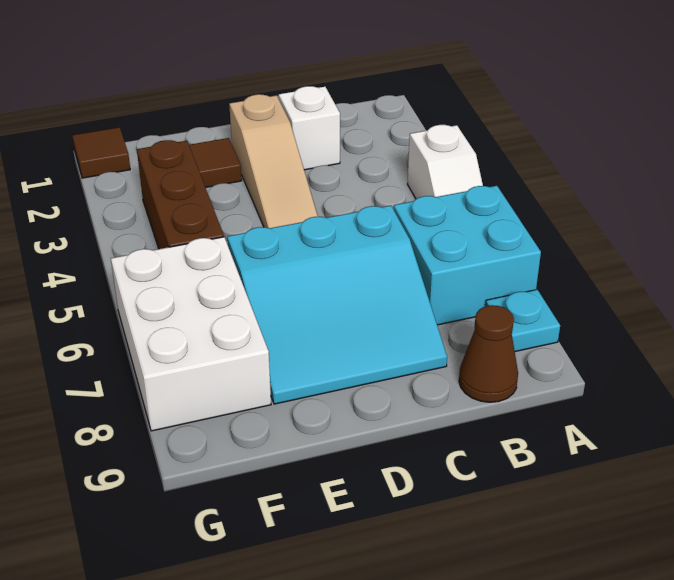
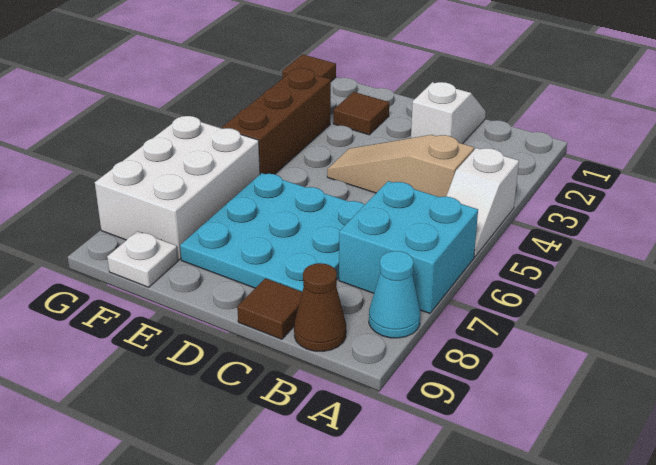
cyan 1x1 plate [485,290,560,352] -> cyan 1x1 cone [369,251,420,338]
cyan 3x3 slope [227,206,447,404] -> cyan 3x3 plate [180,173,365,292]
none -> brown 1x1 tile [237,278,302,339]
tan 1x3 slope [229,94,318,228] -> tan 1x3 slope turned to [327,135,474,197]
none -> white 1x1 plate [107,231,178,287]

